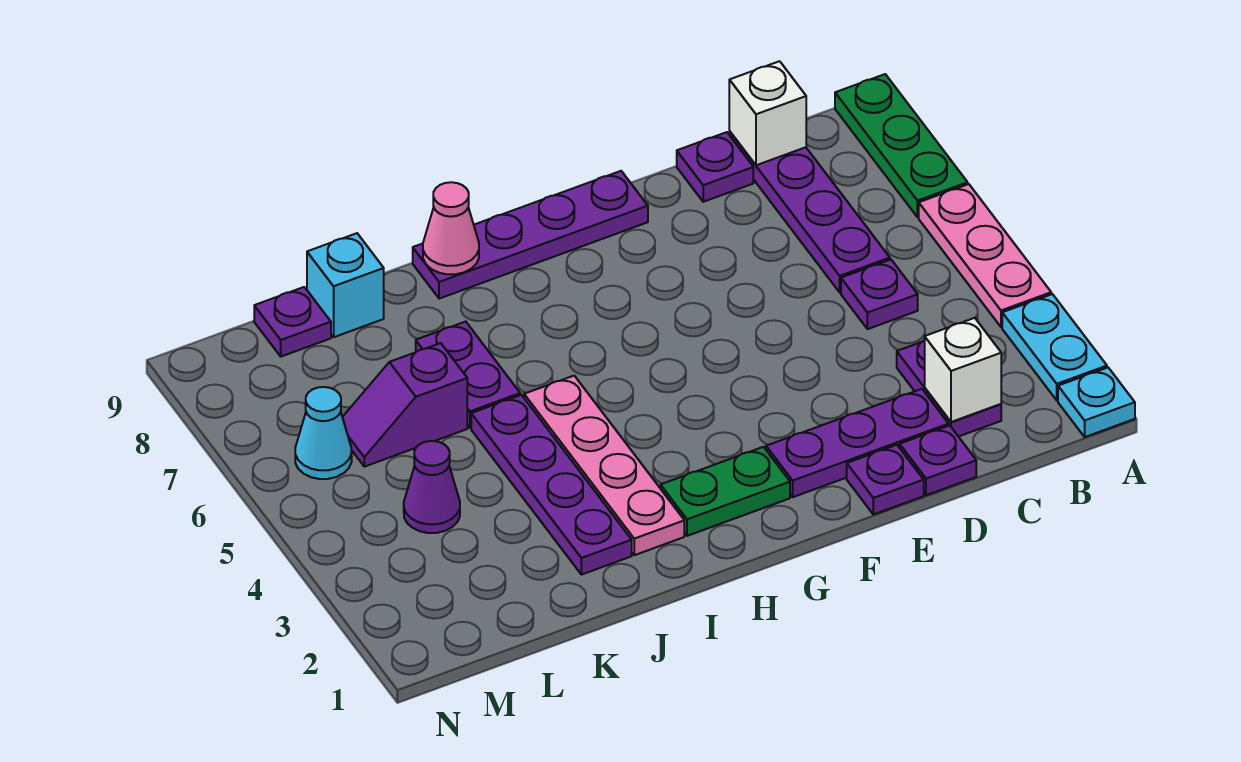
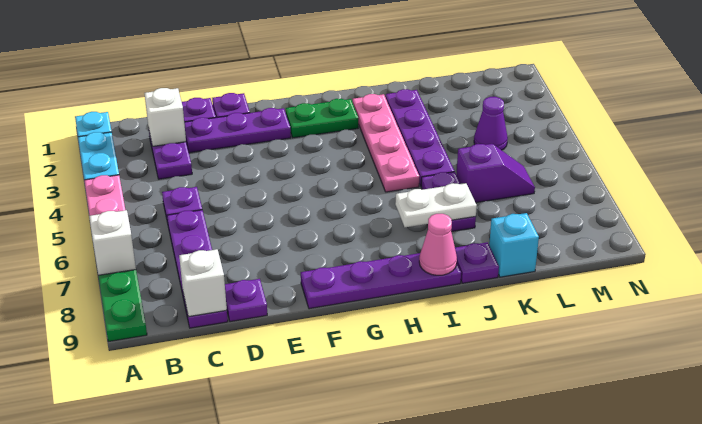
none -> white 1x1 brick [89,210,136,275]
none -> white 1x2 plate [395,183,477,227]
purple 1x1 plate [254,287,331,357] -> purple 1x1 plate moved to [455,242,499,283]
cyan 1x1 cone [295,387,352,479] -> none

